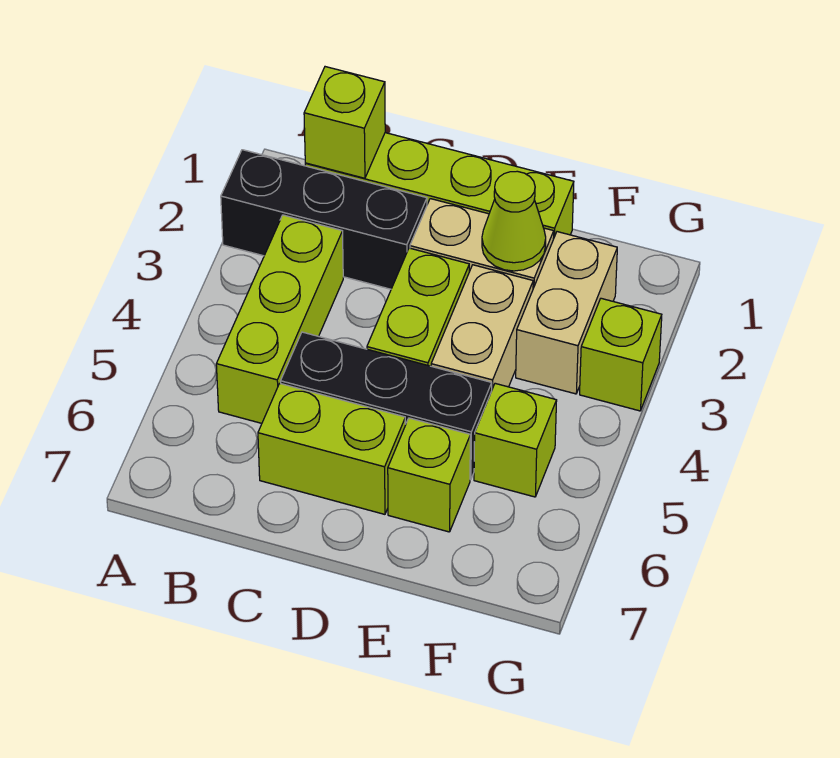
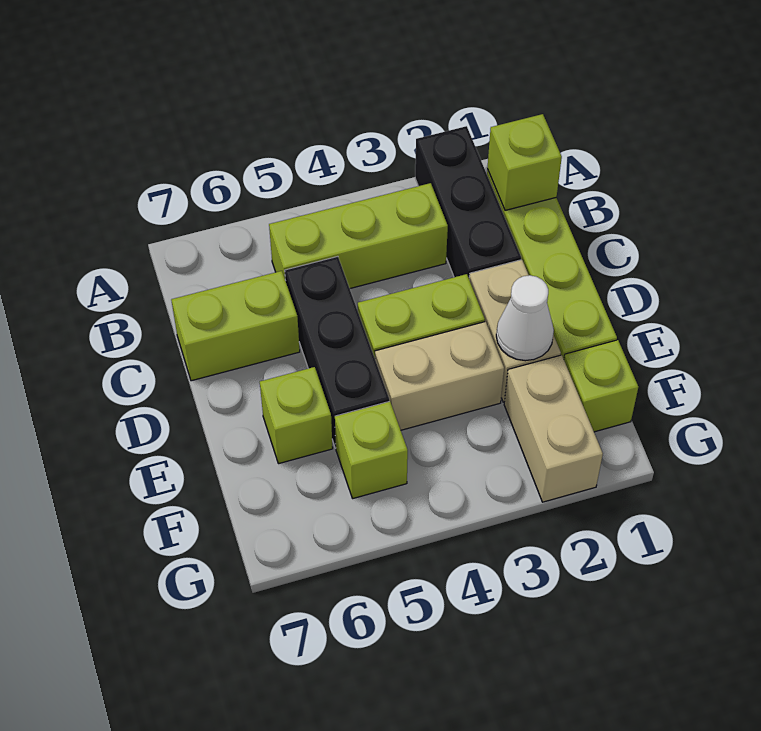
lime 1x2 brick [258,383,406,514] -> lime 1x2 brick turned to [171,271,300,381]
lime 1x1 cone [482,171,546,271] -> white 1x1 cone [496,275,554,361]
tan 1x2 brick [516,232,617,394] -> tan 1x2 brick turned to [504,355,603,502]
lime 1x1 brick [580,298,662,411] -> lime 1x1 brick moved to [564,340,638,432]

